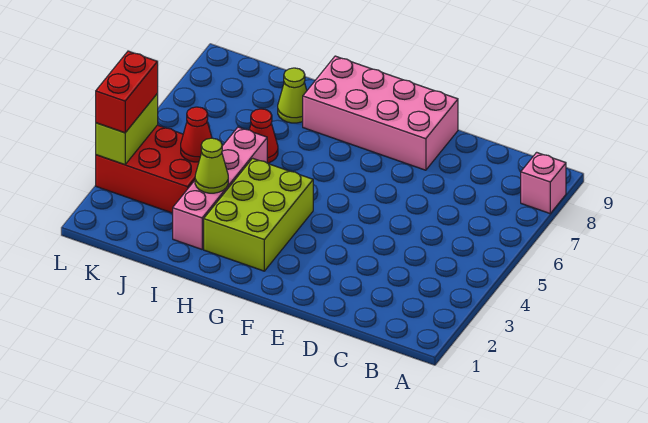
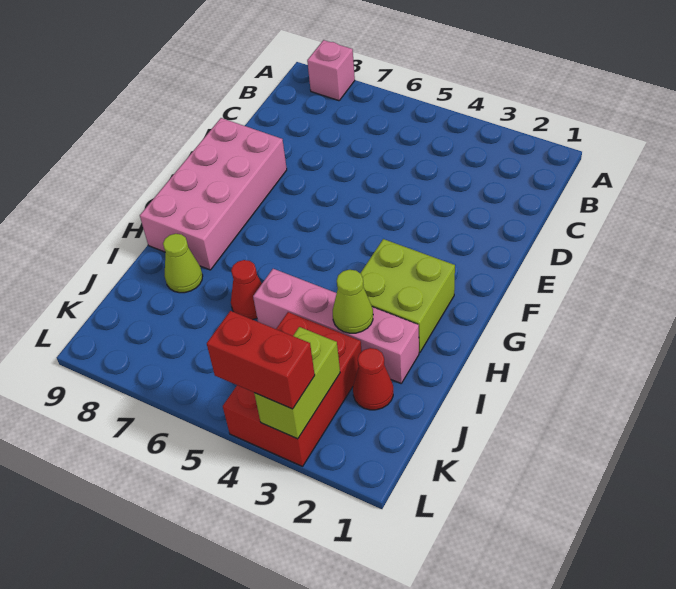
lime 2x3 brick [204,158,313,271] -> lime 2x2 brick [360,239,455,353]
red 1x1 cone [181,107,212,162] -> red 1x1 cone moved to [353,348,393,410]
lime 1x2 brick [96,94,158,165] -> lime 1x2 brick turned to [254,327,340,439]

